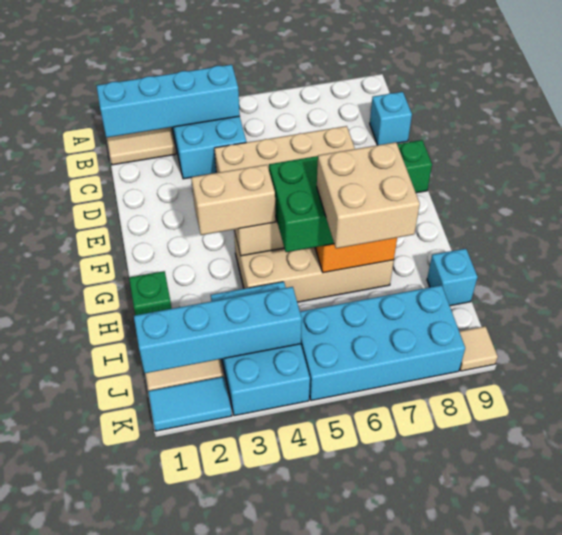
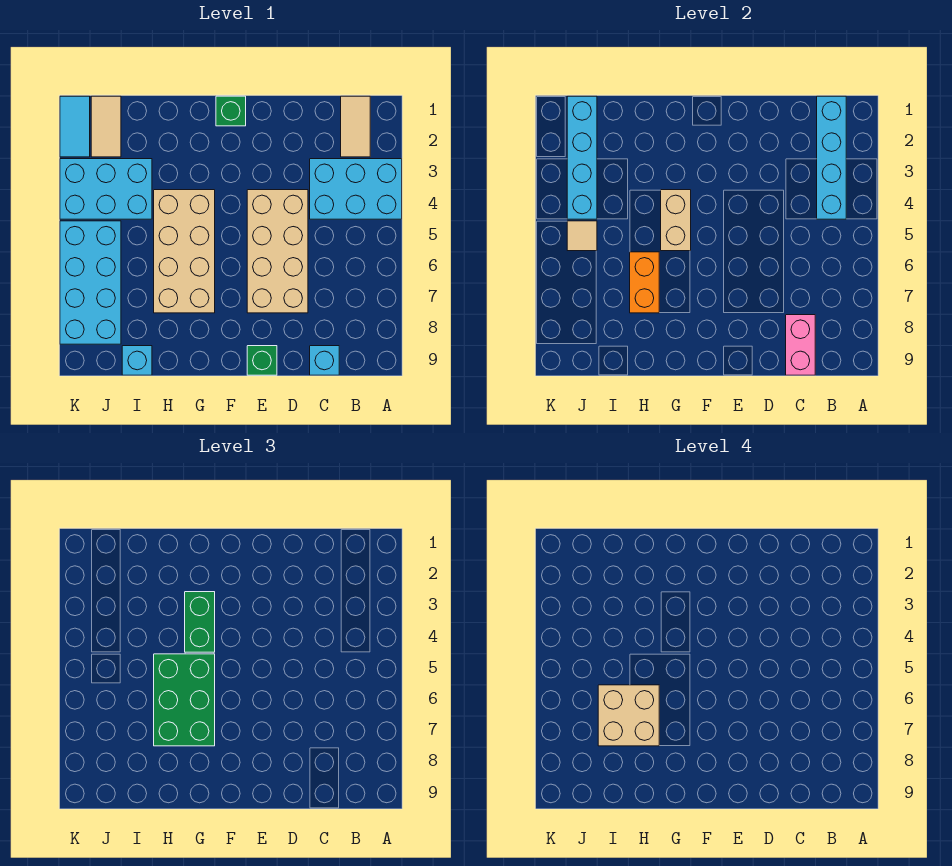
none -> pink 1x2 brick [786,315,815,375]
tan 1x2 brick [191,165,275,235] -> green 1x2 brick [185,592,215,652]
green 1x1 brick [129,271,172,315] -> green 1x1 brick moved to [216,96,246,126]
tan 1x1 tile [459,326,498,371] -> tan 1x1 tile moved to [567,221,597,251]

